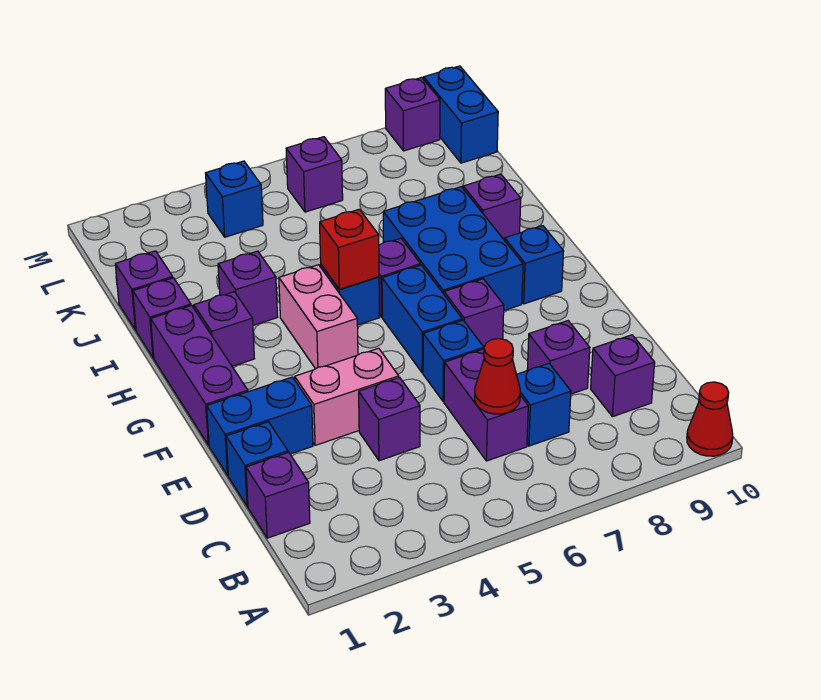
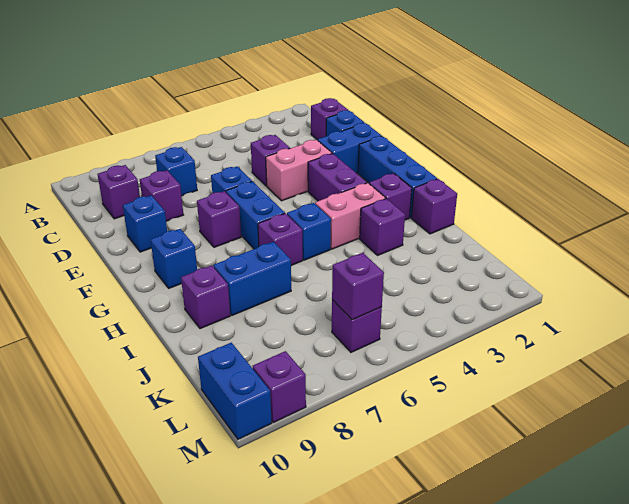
red 1x1 cone [687,382,733,456] -> none
purple 1x2 brick [444,349,528,461] -> purple 1x2 brick moved to [308,154,367,201]
red 1x1 cone [475,339,520,414] -> none
purple 1x3 brick [151,305,248,445] -> blue 1x3 brick [358,136,437,218]
pink 1x2 brick [279,265,358,369] -> pink 1x2 brick turned to [315,183,386,249]
blue 2x3 brick [383,187,523,310] -> blue 1x2 brick [213,242,291,315]
red 1x1 brick [320,209,379,289] -> none
purple 1x1 brick [115,251,173,330] -> purple 1x1 brick moved to [332,253,384,320]
blue 1x1 brick [205,161,263,237] -> blue 1x1 brick moved to [123,195,167,252]

